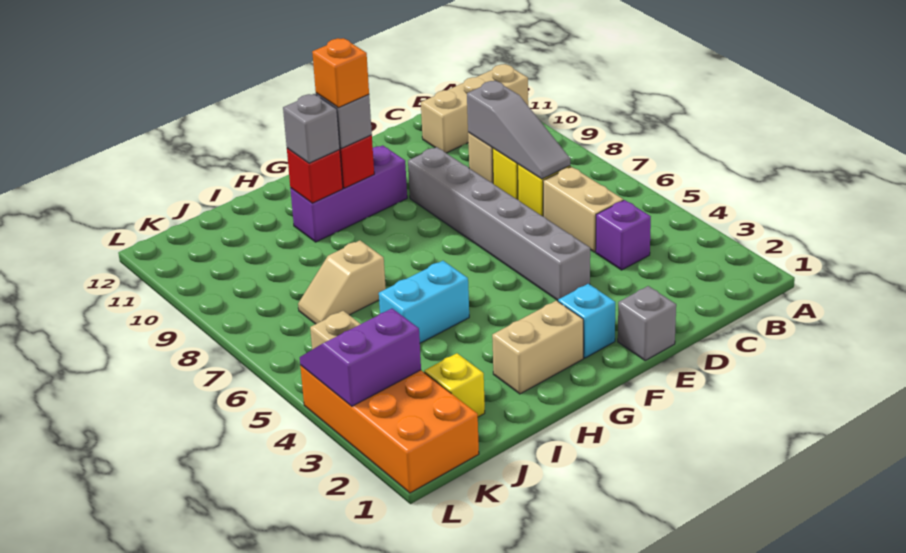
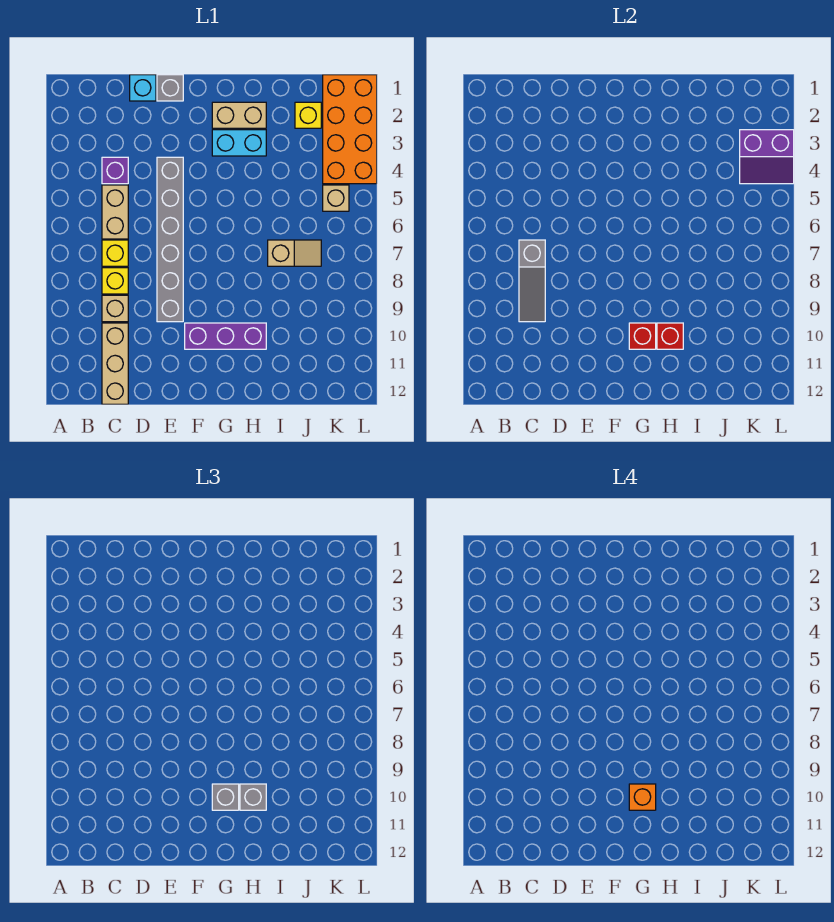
tan 1x3 brick [421,64,528,153] -> tan 1x3 brick turned to [102,323,128,404]
grey 1x3 slope [467,80,570,179] -> grey 1x3 slope turned to [519,240,545,322]
cyan 1x1 brick [558,284,615,358] -> cyan 1x1 brick moved to [130,75,156,101]
cyan 1x2 brick [379,261,469,343] -> cyan 1x2 brick moved to [212,130,266,156]

